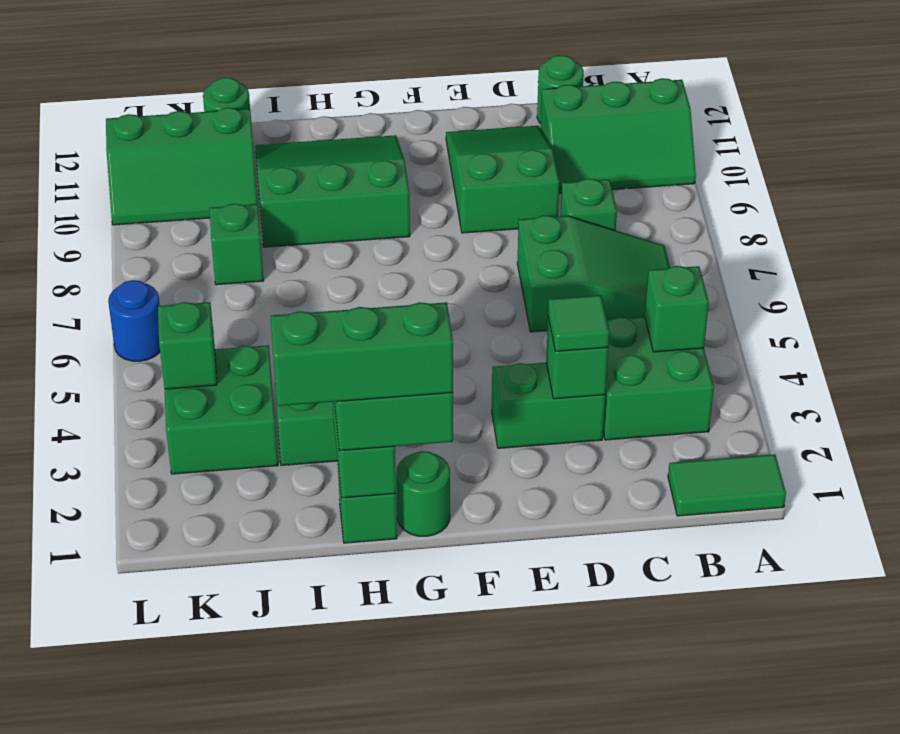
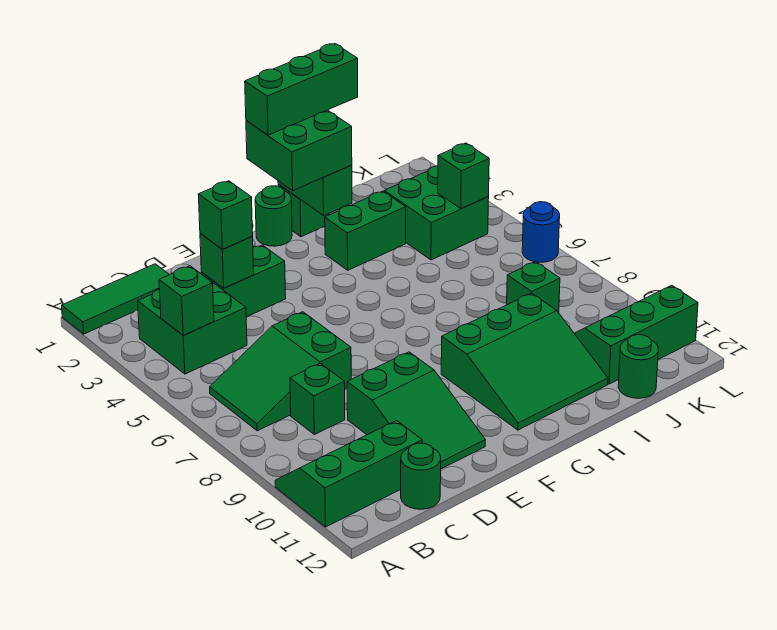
green 1x2 tile [668,454,786,516] -> green 1x3 tile [62,264,169,334]
green 1x1 tile [548,295,609,351] -> green 1x1 brick [198,181,253,249]

